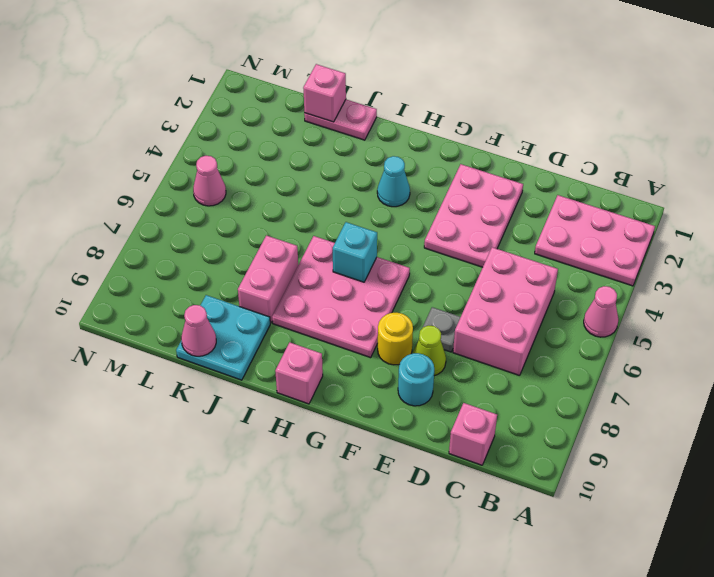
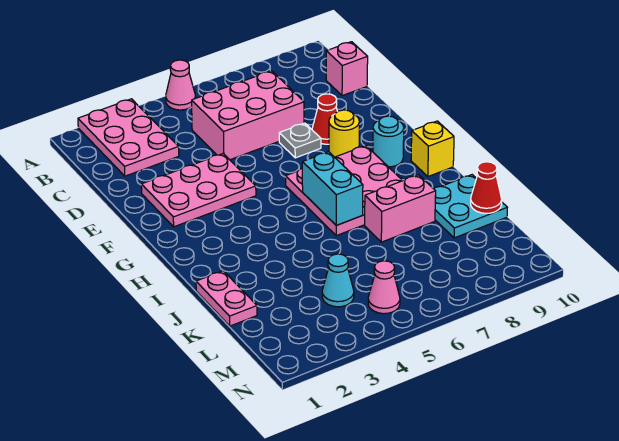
lime 1x1 cone [412,325,446,376] -> red 1x1 cone [312,94,337,144]
cyan 1x1 round brick [398,353,434,406] -> cyan 1x1 round brick moved to [373,116,404,167]
cyan 1x1 cone [377,156,410,207] -> cyan 1x1 cone moved to [322,254,354,307]
cyan 1x1 brick [333,222,377,282] -> cyan 1x2 brick [302,152,363,225]
pink 1x1 brick [275,342,323,404] -> yellow 1x1 brick [411,121,454,176]
pink 1x1 brick [303,64,346,122] -> none
pink 1x1 cone [181,305,216,356] -> red 1x1 cone [471,162,502,213]

